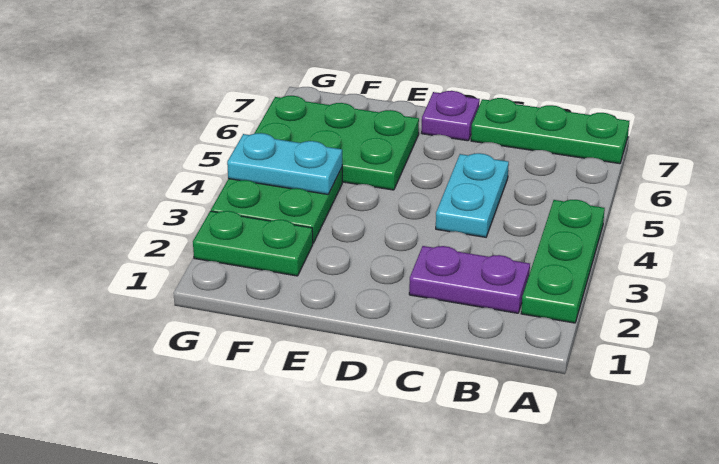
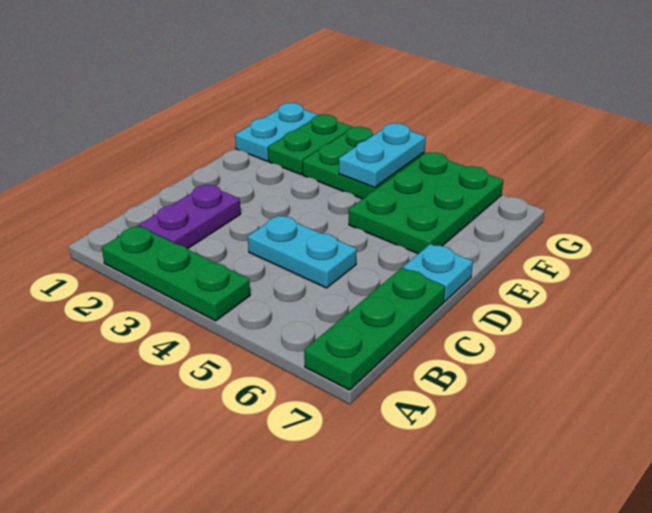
purple 1x1 plate [422,91,480,141] -> cyan 1x1 plate [403,244,473,302]
none -> cyan 1x2 plate [235,103,318,161]

